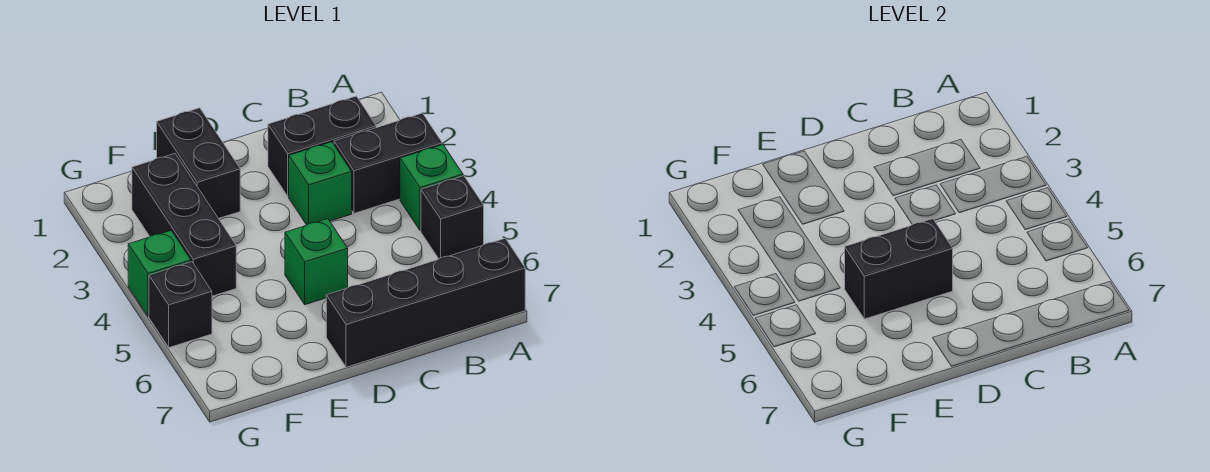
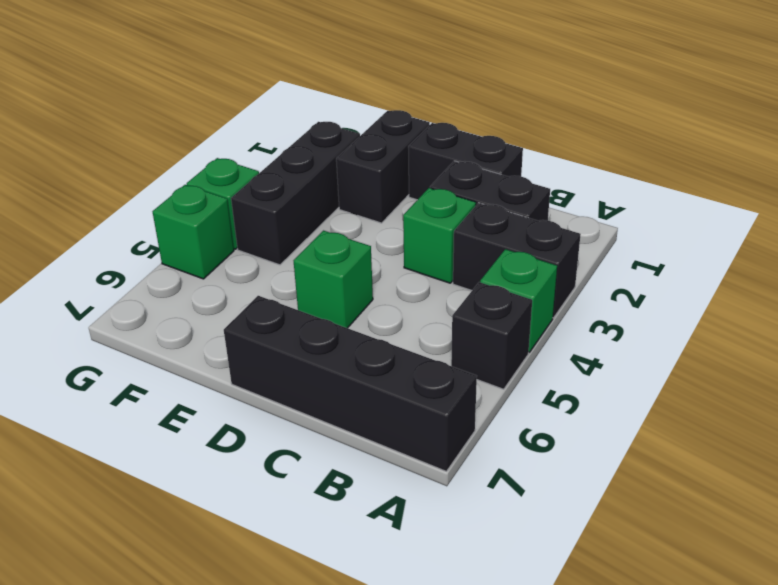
black 1x2 brick [845,219,953,319] -> black 1x2 brick moved to [408,123,523,200]
black 1x1 brick [149,262,212,348] -> green 1x1 brick [153,185,234,279]

